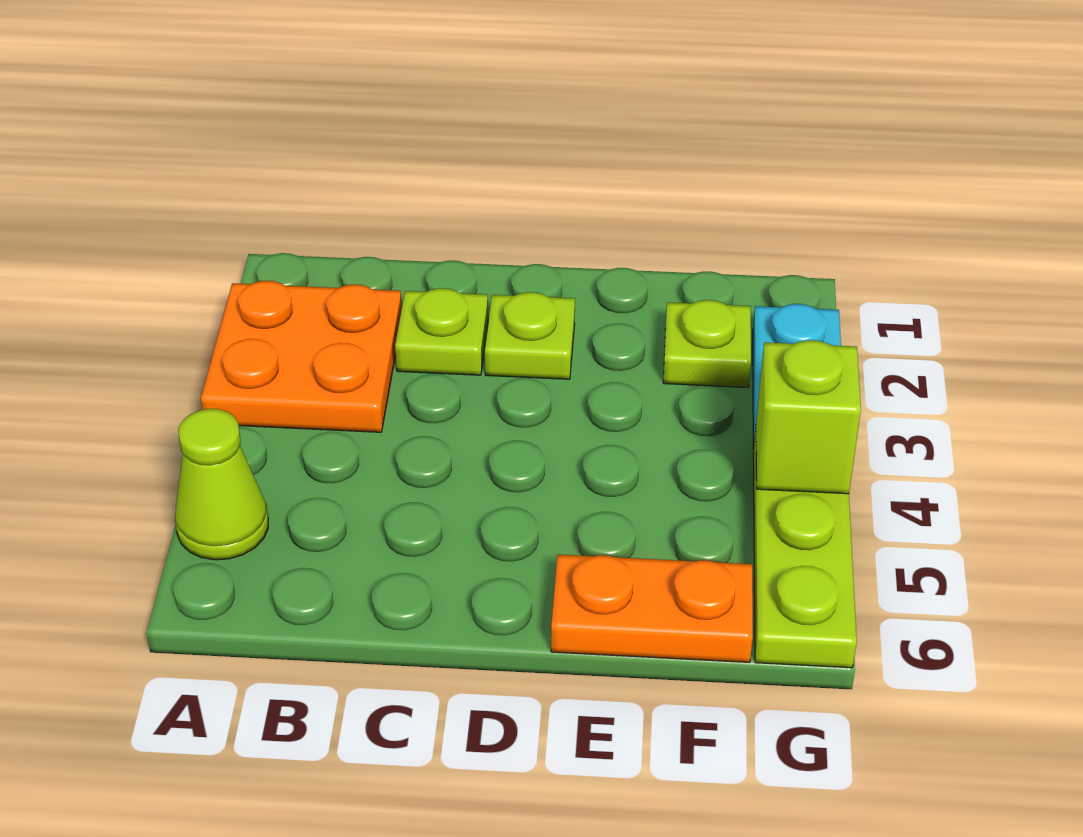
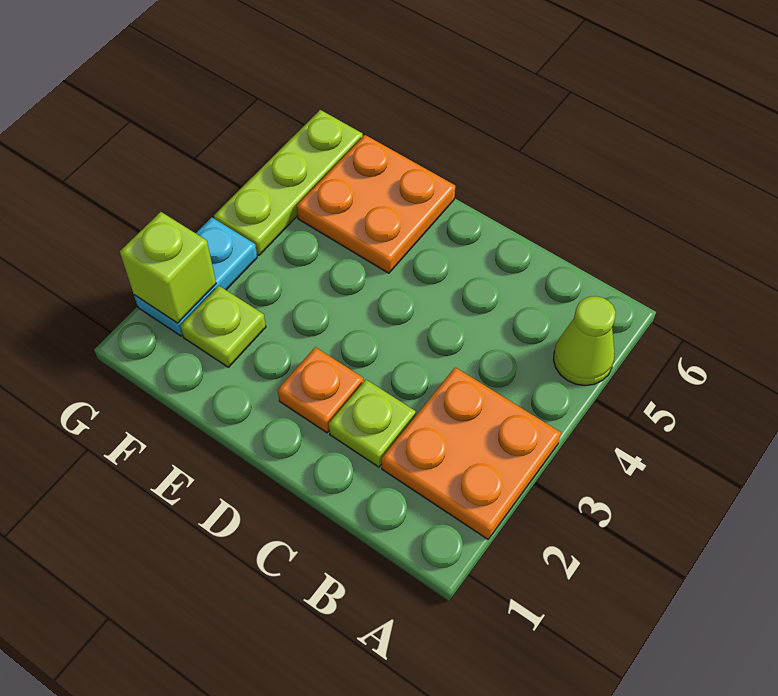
lime 1x1 plate [485,292,575,379] -> orange 1x1 plate [278,347,364,433]
orange 1x2 plate [551,554,753,662] -> orange 2x2 plate [297,135,455,273]
lime 1x1 brick [756,340,861,494] -> lime 1x1 brick moved to [120,212,216,323]

